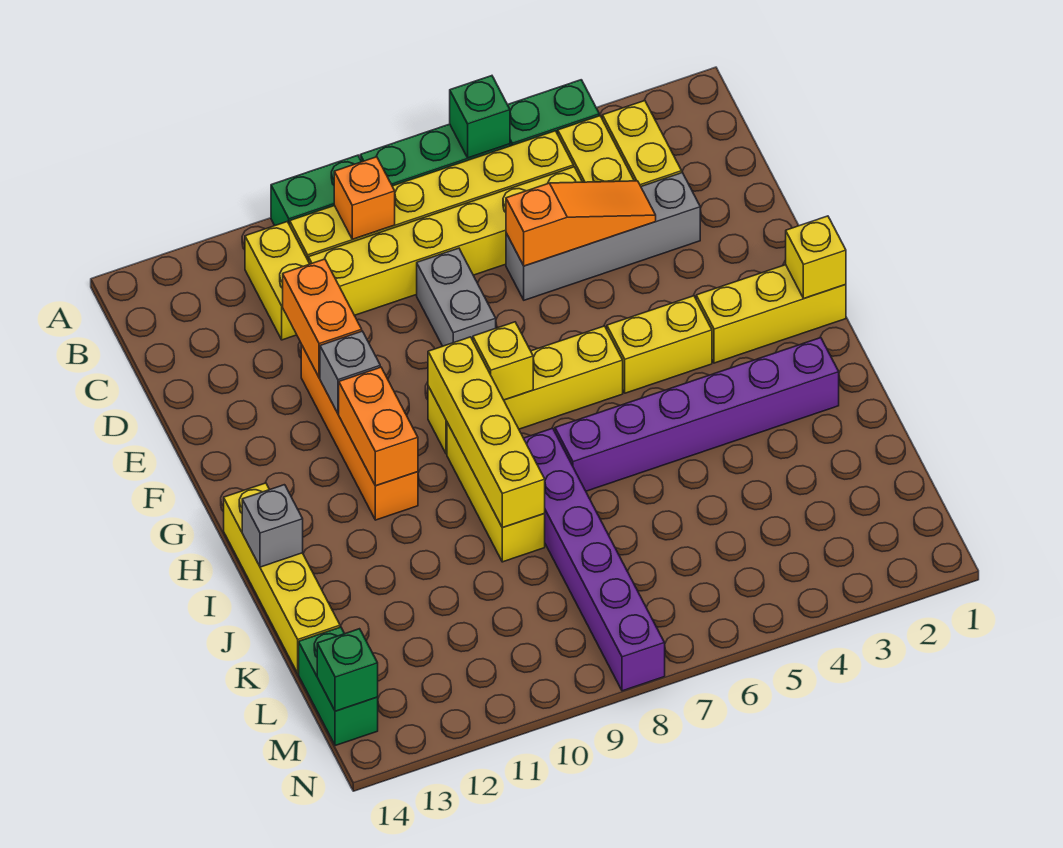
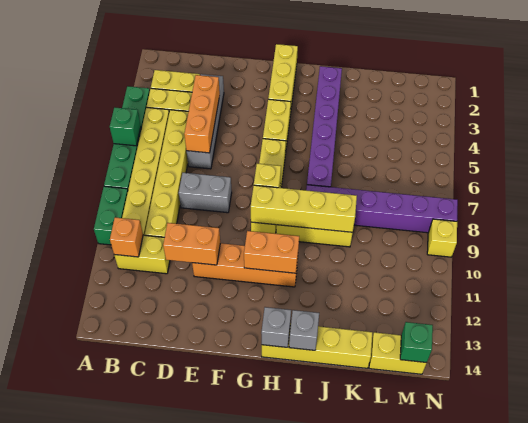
orange 1x1 brick [334,157,395,239] -> orange 1x1 brick moved to [110,217,143,257]
orange 1x3 slope [506,181,656,266] -> orange 1x3 brick [184,75,220,153]
grey 1x1 brick [320,331,380,414] -> grey 1x1 brick moved to [261,307,291,347]
yellow 1x1 brick [786,216,846,298] -> yellow 1x1 brick moved to [427,219,457,257]
green 1x2 brick [299,627,378,746] -> yellow 1x2 brick [369,332,427,374]

